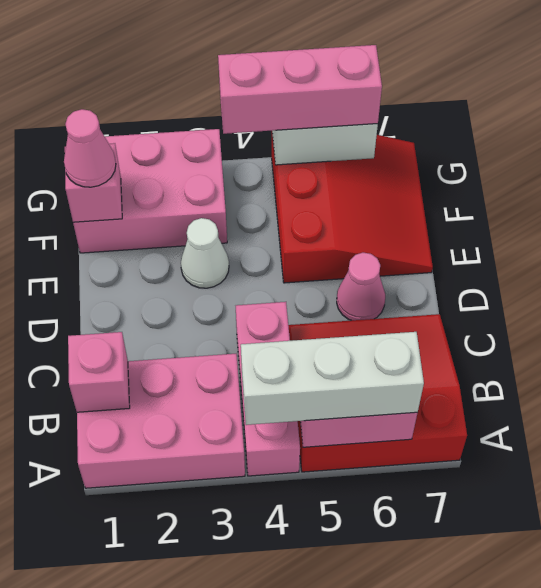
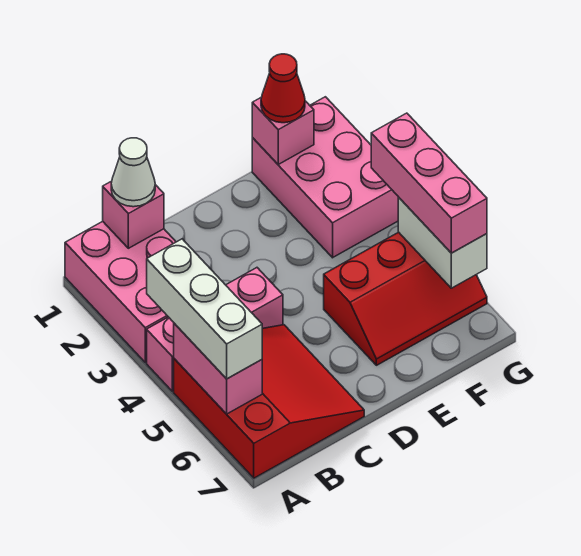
pink 1x1 cone [337,253,385,320] -> none
white 1x1 cone [181,218,229,288] -> white 1x1 cone moved to [111,138,155,207]
red 3x3 slope [272,134,433,283] -> red 2x3 slope [324,232,487,365]
pink 1x1 cone [64,109,116,187] -> red 1x1 cone [261,54,305,123]

